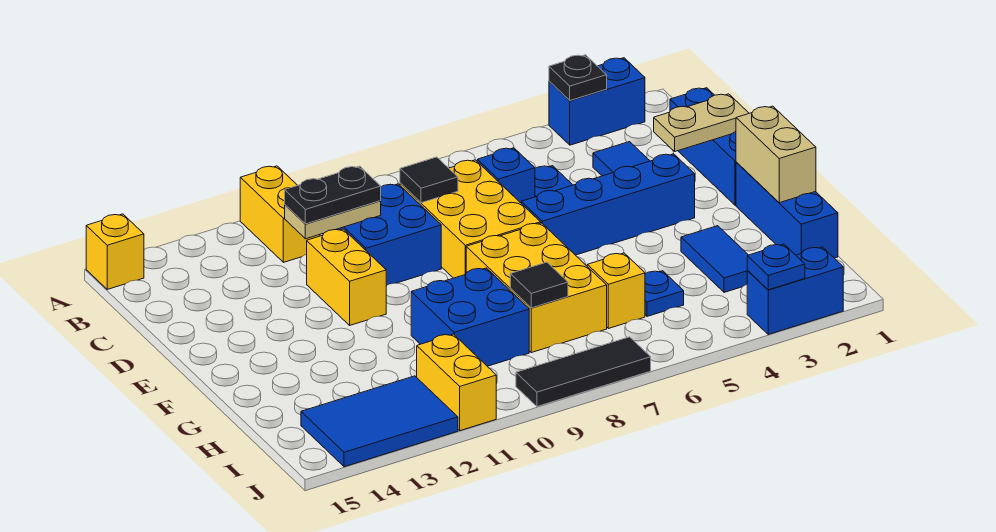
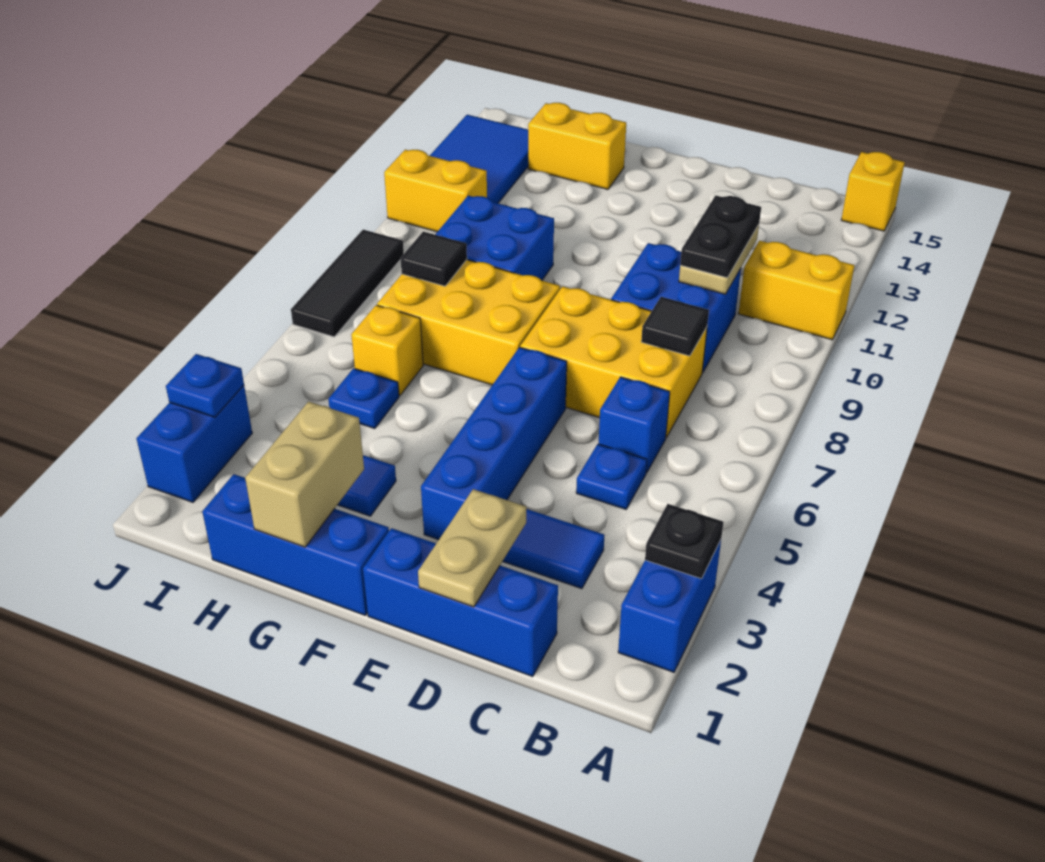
yellow 1x2 brick [307,229,386,325] -> yellow 1x2 brick moved to [528,103,626,189]
tan 1x2 brick [736,106,816,203] -> tan 1x2 brick turned to [245,401,364,547]

